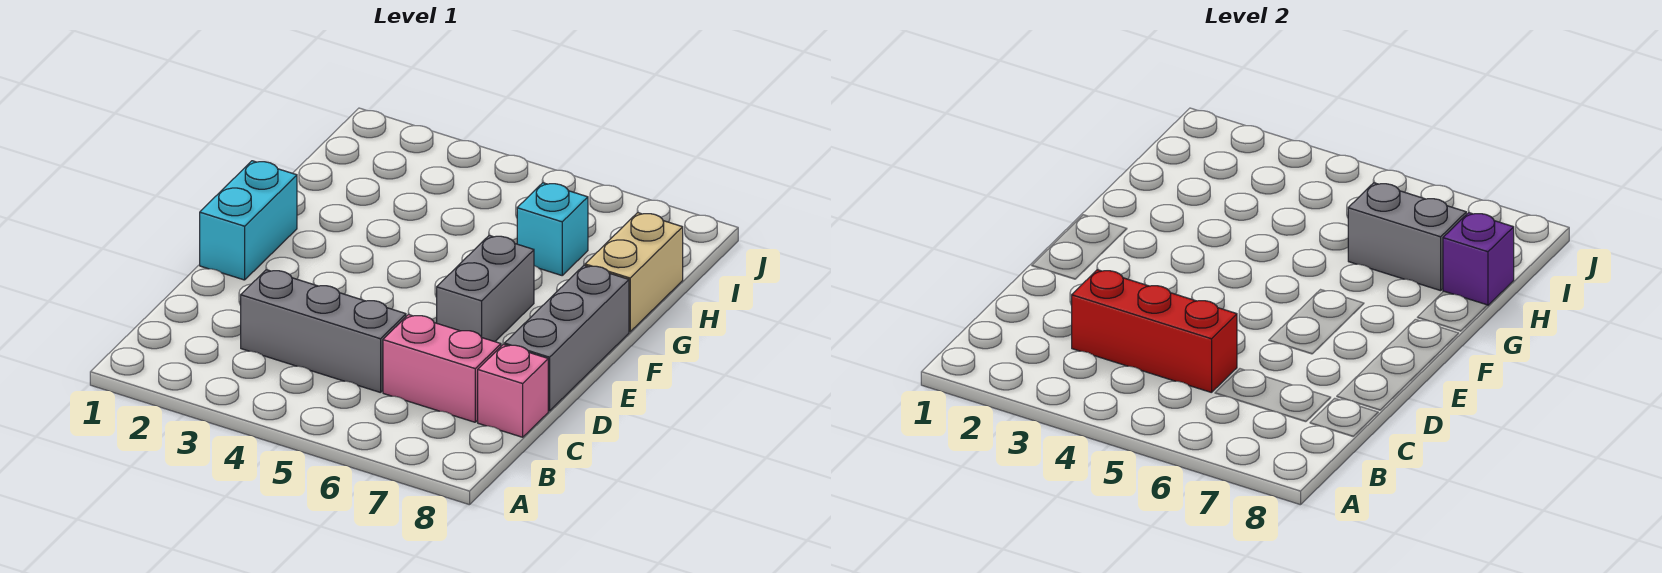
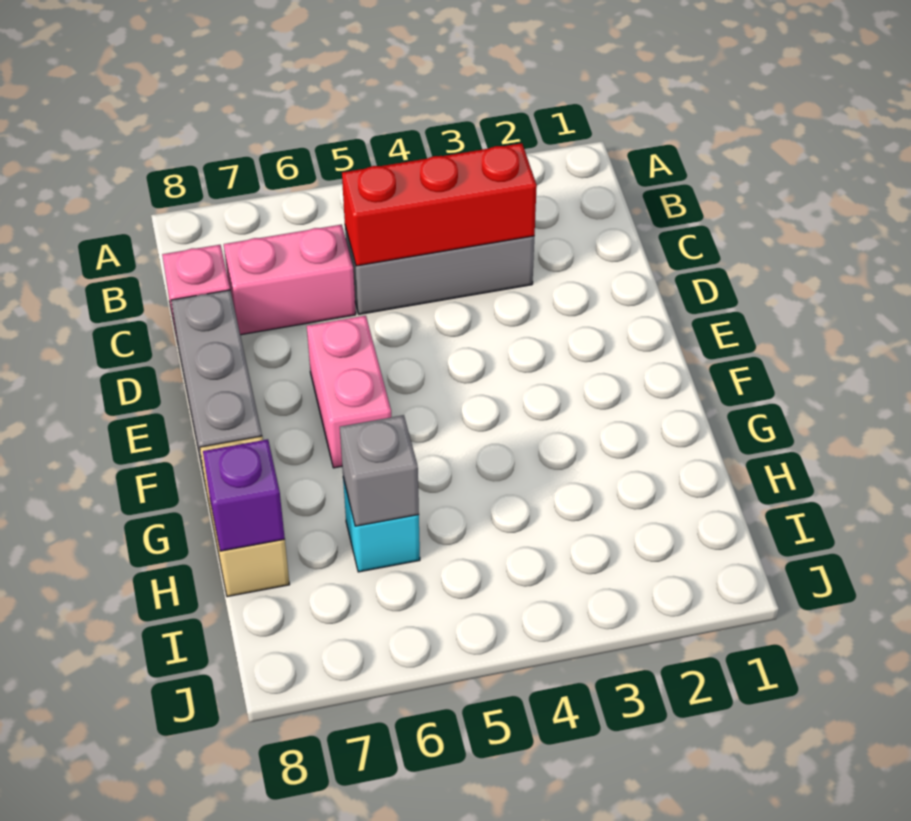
cyan 1x2 brick [200,161,297,280] -> none
grey 1x2 brick [437,236,534,342] -> pink 1x2 brick [307,316,391,468]
grey 1x2 brick [1348,183,1466,291] -> grey 1x1 brick [340,415,419,526]

